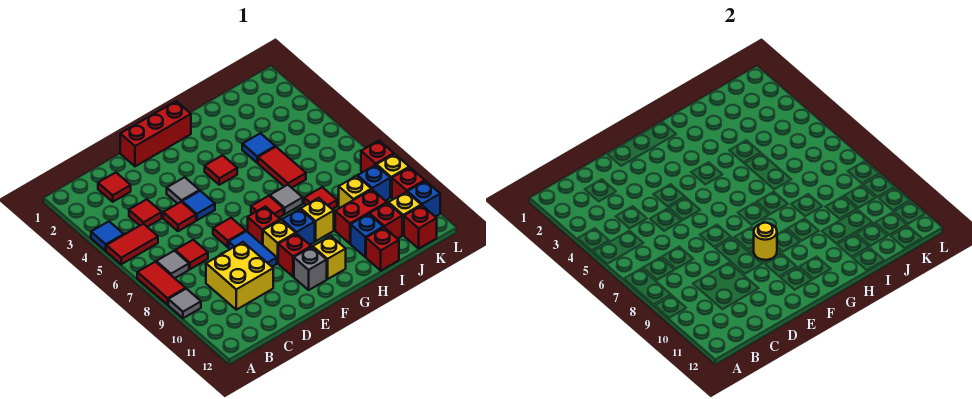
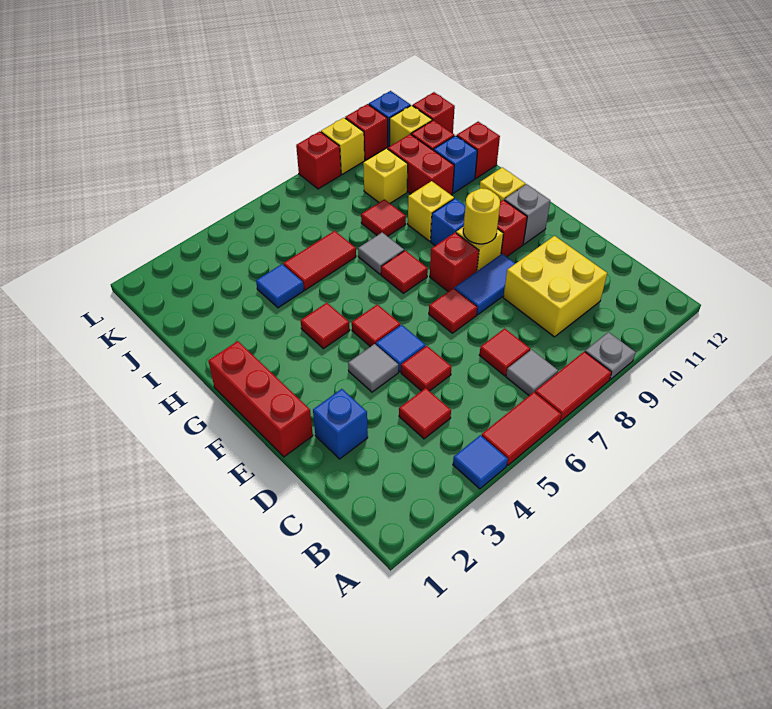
red 1x2 tile [106,224,158,264] -> red 1x2 tile turned to [482,392,561,465]
grey 1x1 tile [168,289,201,318] -> grey 1x1 plate [585,332,636,380]
red 1x1 tile [98,172,131,202] -> red 1x1 tile moved to [352,304,400,347]
blue 1x1 brick [358,165,390,201] -> blue 1x1 brick moved to [313,389,368,459]

